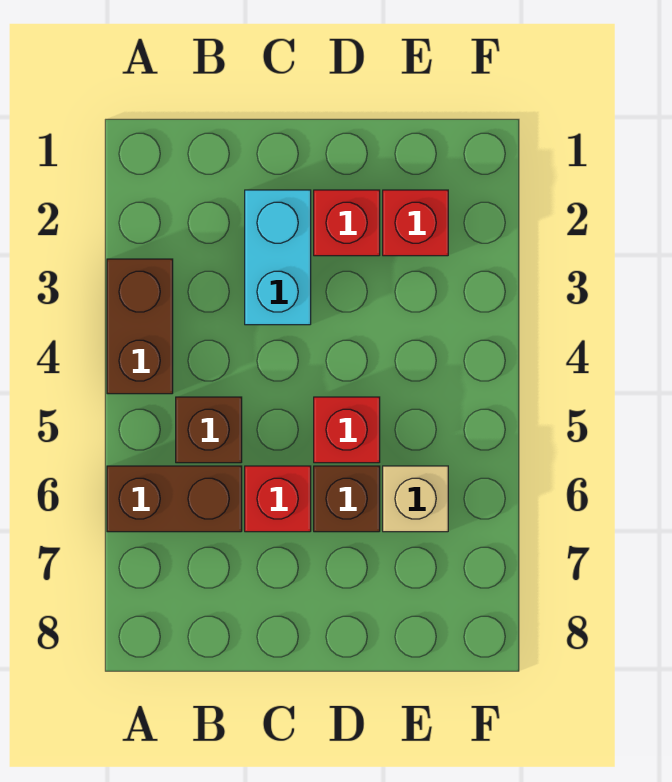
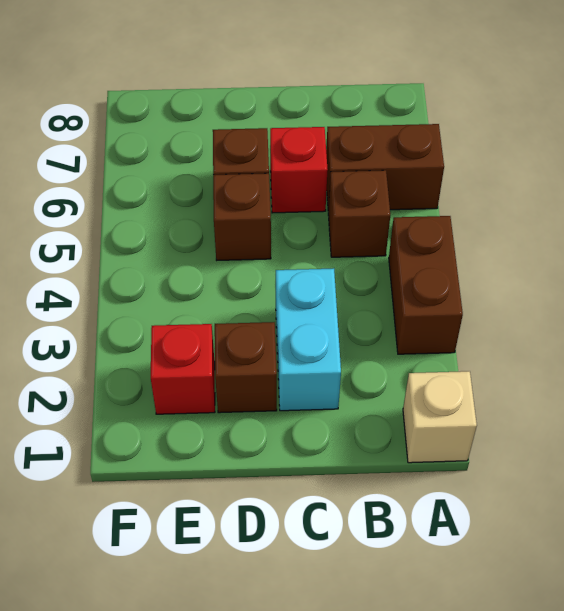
red 1x1 brick [314,190,380,256] -> brown 1x1 brick [215,322,277,413]
red 1x1 brick [314,397,380,463] -> brown 1x1 brick [213,173,271,260]
tan 1x1 brick [383,466,448,532] -> tan 1x1 brick moved to [403,371,477,463]

